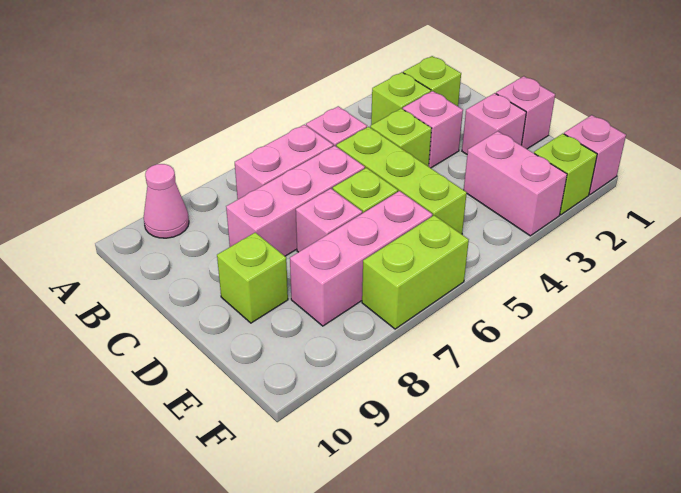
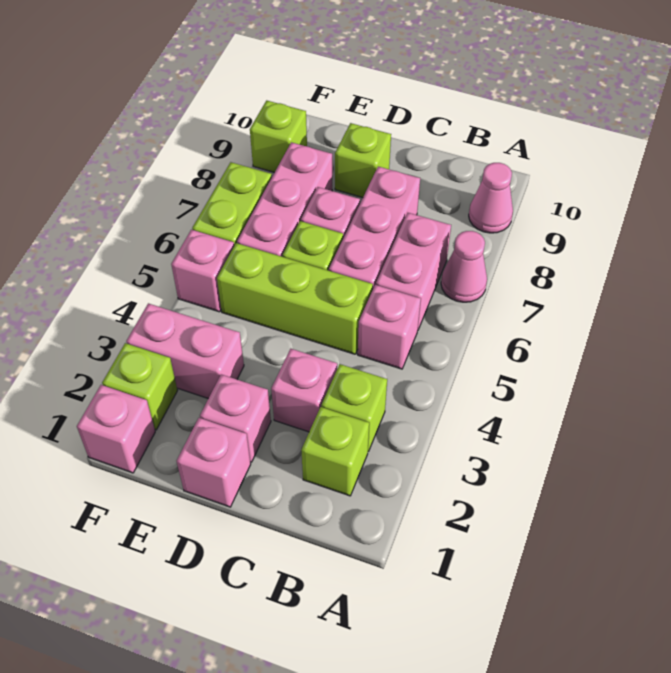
none -> pink 1x1 cone [441,231,487,302]
lime 1x1 brick [370,109,432,167] -> lime 1x1 brick moved to [250,101,307,172]
none -> pink 1x1 brick [171,230,234,312]

